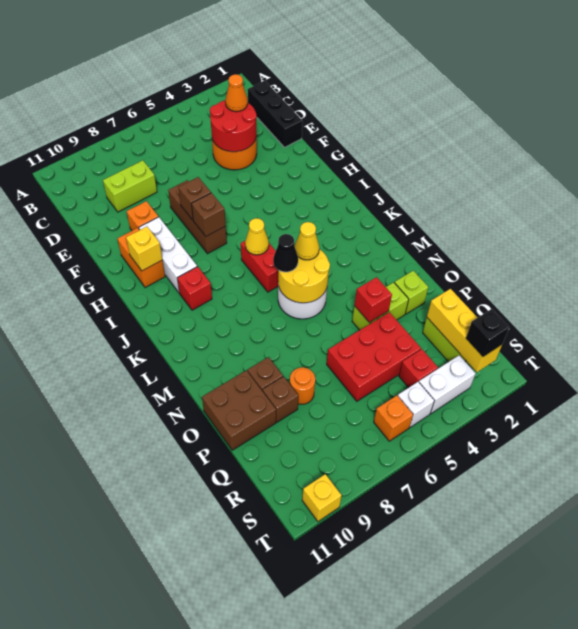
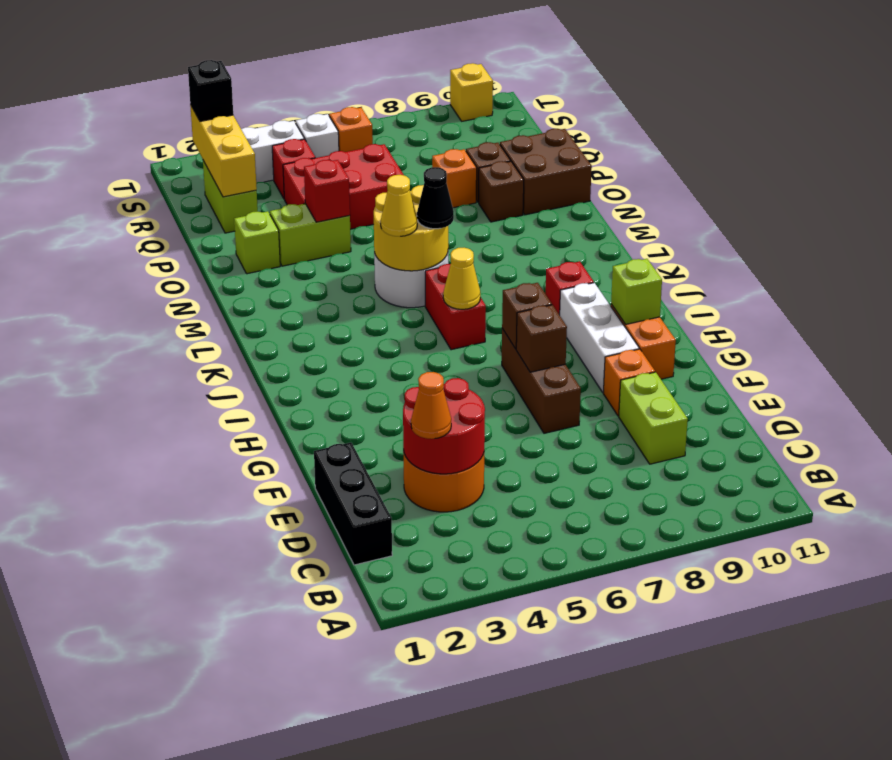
lime 1x2 brick [103,160,157,212] -> lime 1x2 brick turned to [619,372,688,464]
yellow 1x1 brick [126,227,162,271] -> lime 1x1 brick [611,259,662,324]
orange 1x1 round brick [290,367,315,404] -> orange 1x1 brick [432,149,477,208]

